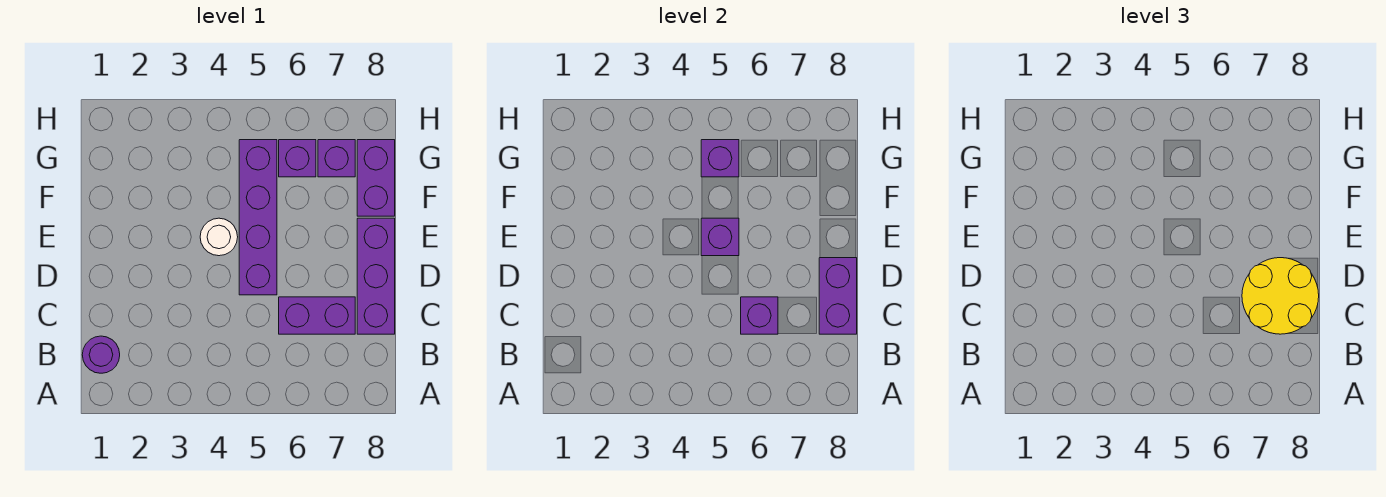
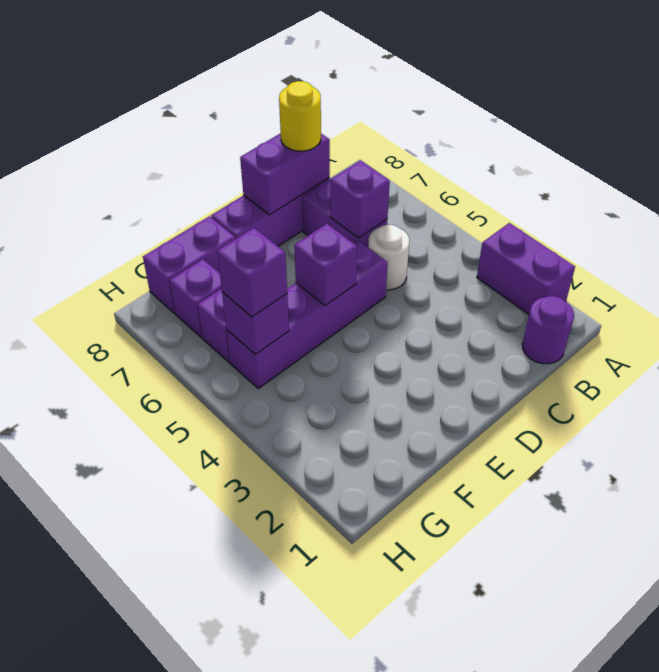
none -> purple 1x2 brick [477,223,575,314]
yellow 2x2 round brick [1242,258,1319,334] -> yellow 1x1 round brick [279,81,321,151]
white 1x1 round brick [200,218,238,256] -> white 1x1 round brick moved to [368,225,409,290]
none -> purple 1x1 brick [217,228,287,317]

